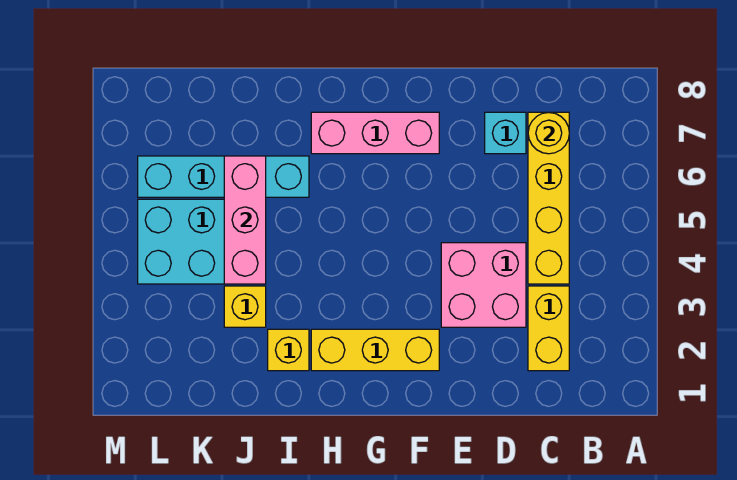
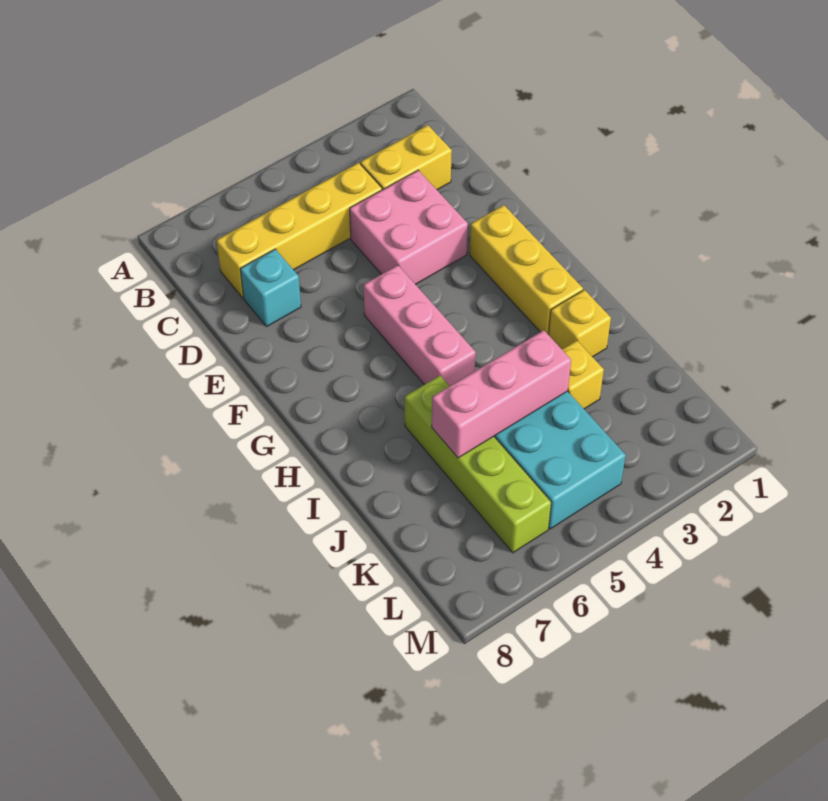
yellow 1x1 round brick [528,112,569,154] -> none
pink 1x3 brick [311,112,439,154] -> pink 1x3 brick moved to [363,265,476,386]
cyan 1x4 brick [138,156,309,197] -> lime 1x4 brick [405,376,551,553]

